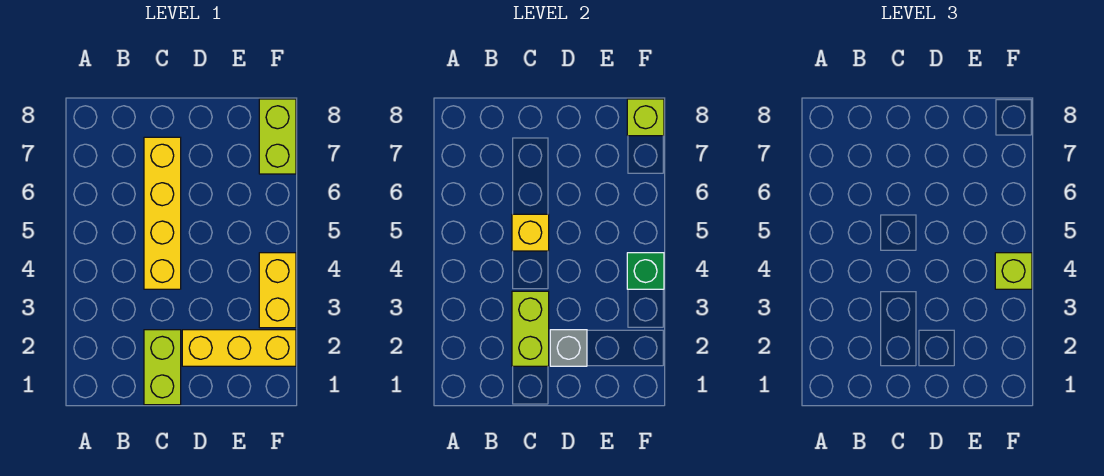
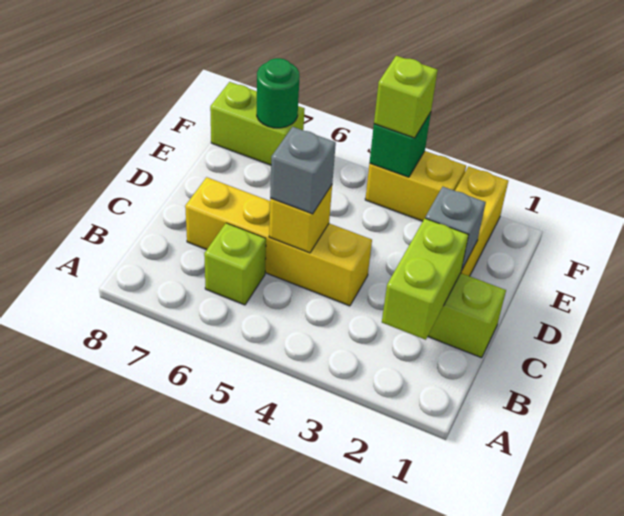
lime 1x2 brick [512,291,549,366] -> lime 1x2 brick turned to [382,218,468,340]
none -> grey 1x1 brick [270,127,336,214]
none -> green 1x1 round brick [257,58,300,128]
lime 1x1 brick [627,99,664,136] -> lime 1x1 brick moved to [204,223,266,305]

